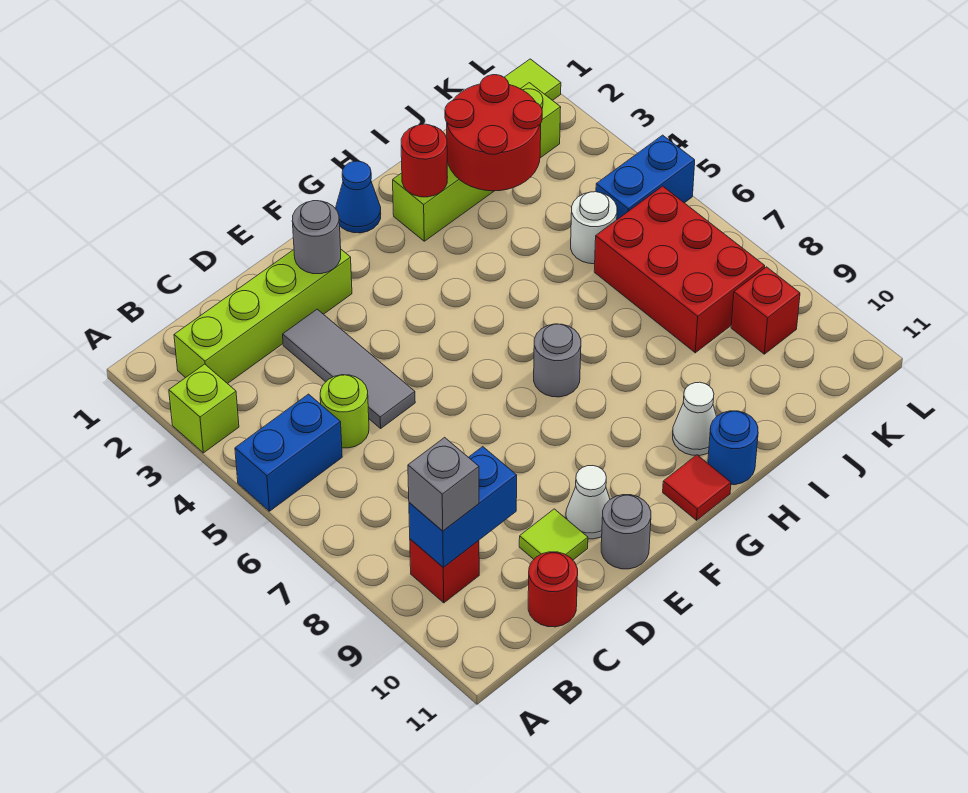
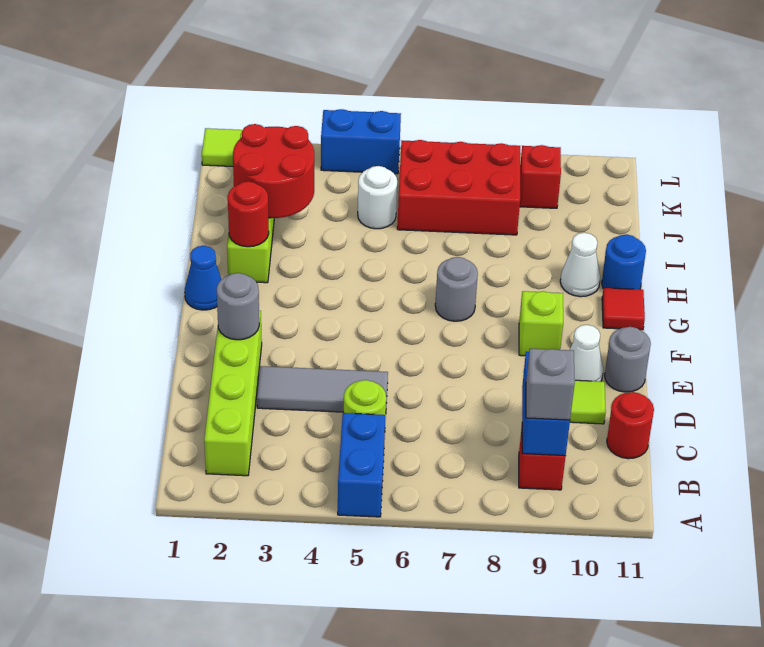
lime 1x1 brick [169,364,239,453] -> lime 1x1 brick moved to [519,291,563,356]
blue 1x2 brick [596,135,695,219] -> blue 1x2 brick turned to [321,109,401,174]

